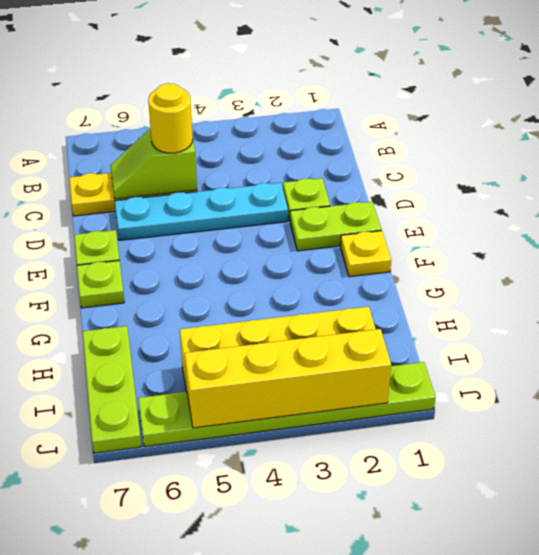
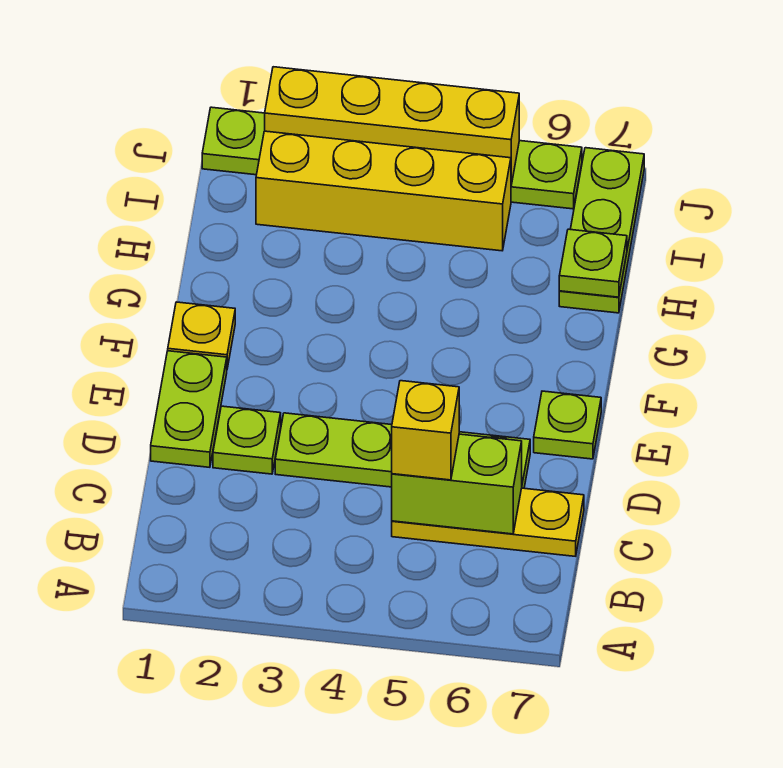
lime 1x2 slope [110,129,197,199] -> lime 1x2 brick [392,434,522,534]
yellow 1x1 round brick [148,83,193,153] -> yellow 1x1 brick [392,381,459,480]
cyan 1x4 plate [115,183,288,240] -> lime 1x4 plate [275,413,530,488]
lime 1x2 plate [290,202,382,251] -> lime 1x2 plate turned to [151,351,227,467]
lime 1x1 plate [77,260,124,308] -> lime 1x1 plate moved to [559,229,627,297]

